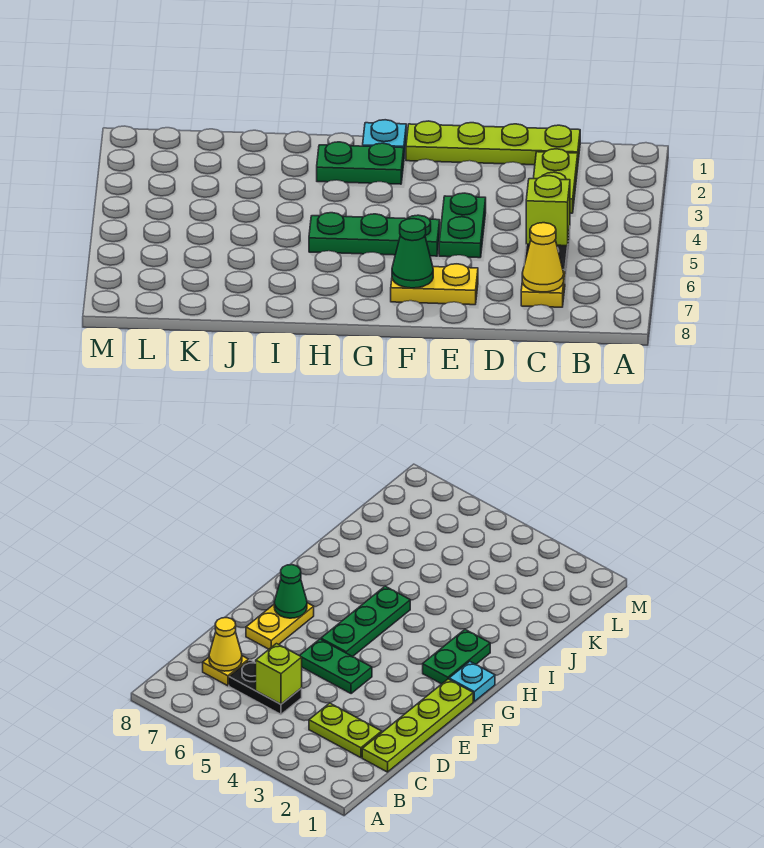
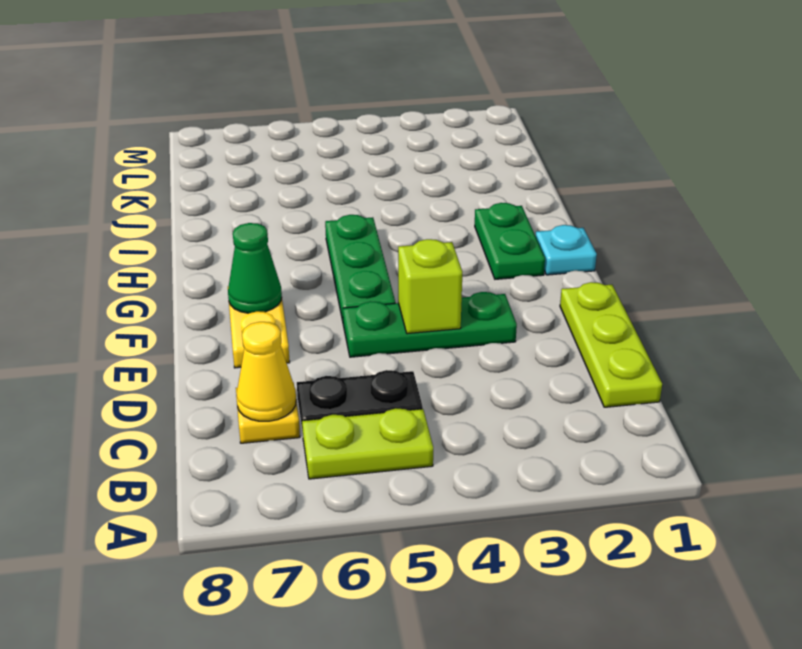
lime 1x4 plate [406,121,580,165] -> lime 1x3 plate [560,282,662,407]
lime 1x2 plate [533,149,578,213] -> lime 1x2 plate moved to [302,408,433,479]
lime 1x1 brick [526,176,570,246] -> lime 1x1 brick moved to [398,239,462,334]
green 1x2 plate [439,193,486,258] -> green 1x3 plate [343,292,517,357]

